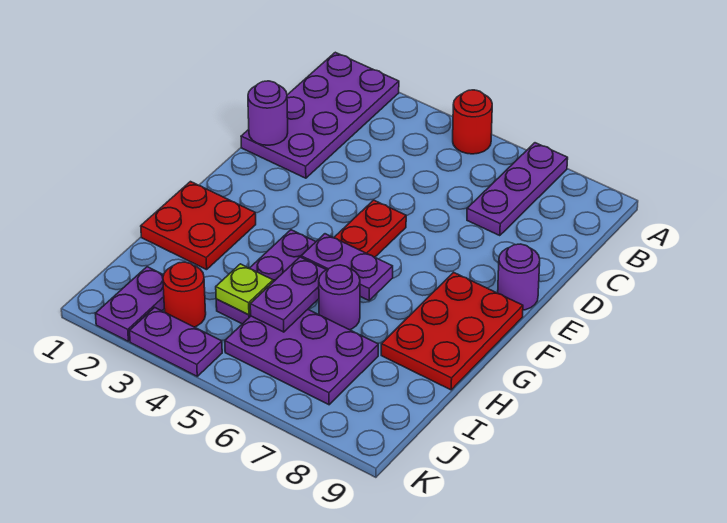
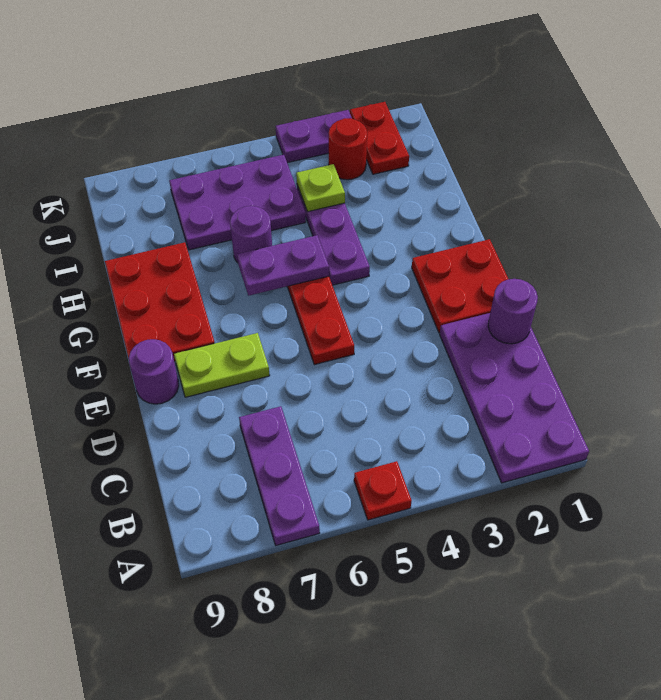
red 1x1 round brick [453,90,492,154] -> red 1x1 plate [354,461,412,520]
none -> lime 1x2 plate [174,333,270,397]
red 2x2 plate [141,182,256,270] -> red 2x2 plate moved to [412,239,508,333]
purple 1x2 plate [250,257,326,332] -> none
purple 1x2 plate [95,267,164,342] -> red 1x2 plate [350,102,409,174]

